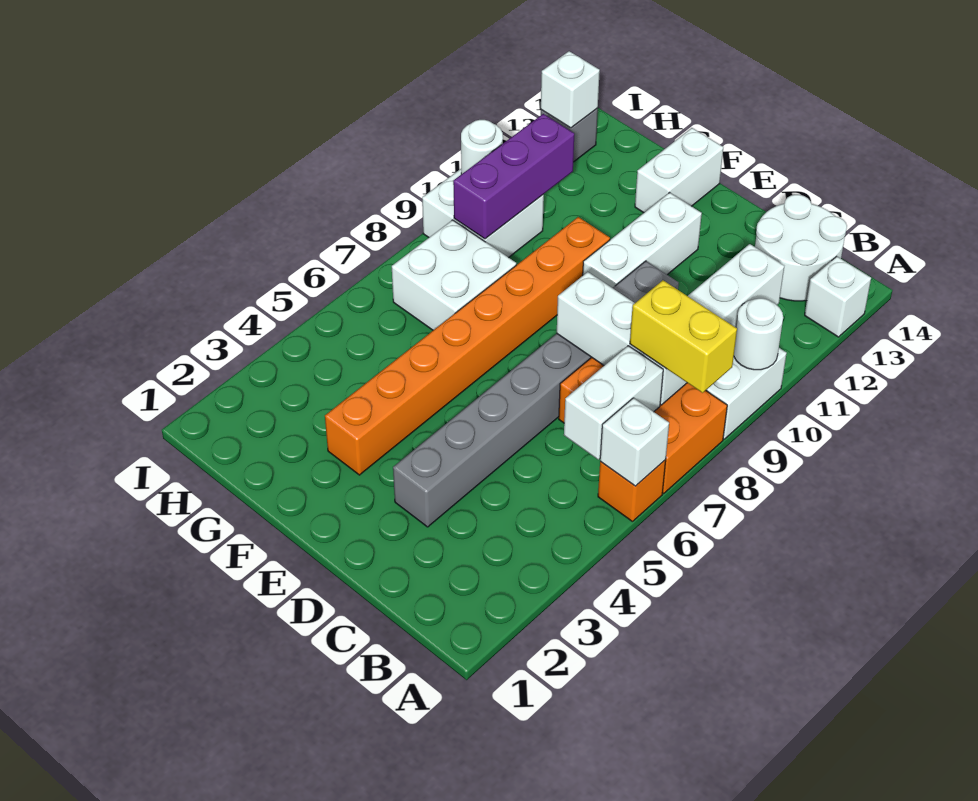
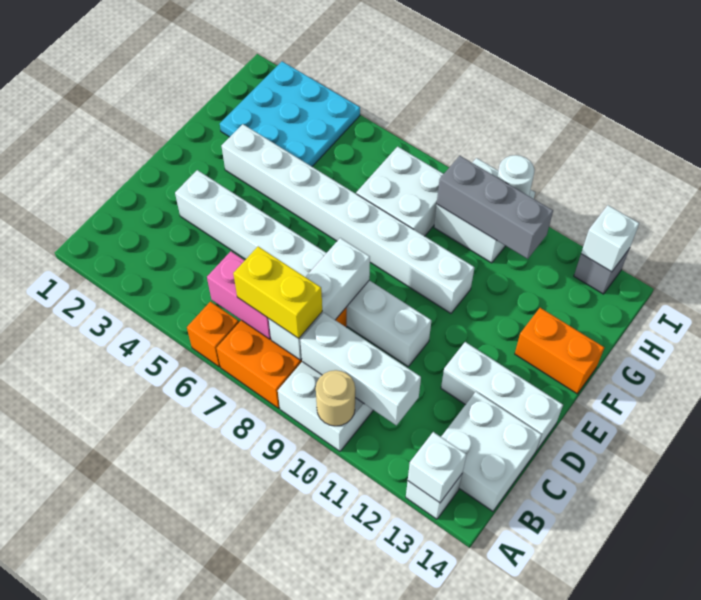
white 1x1 brick [600,398,669,486] -> white 1x1 brick moved to [408,432,467,503]
yellow 1x2 brick [630,280,737,393] -> yellow 1x2 brick turned to [233,246,322,338]
white 1x1 round brick [734,298,783,370] -> tan 1x1 round brick [316,370,355,426]
white 1x2 brick [564,346,663,460] -> pink 1x2 brick [207,251,271,339]
white 2x2 round brick [755,195,847,301] -> white 2x2 brick [441,392,542,511]
grey 1x8 brick [393,261,679,527] -> white 1x8 brick [175,170,431,366]
white 1x3 brick [583,193,702,288] -> white 1x3 brick moved to [441,342,563,451]
orange 1x8 brick [325,217,610,475] -> white 1x8 brick [222,124,474,313]
white 1x2 brick [635,128,723,213] -> orange 1x2 brick [515,308,604,394]
none -> cyan 3x3 plate [220,61,360,166]
purple 1x3 brick [453,114,574,239] -> grey 1x3 brick [437,156,553,259]

